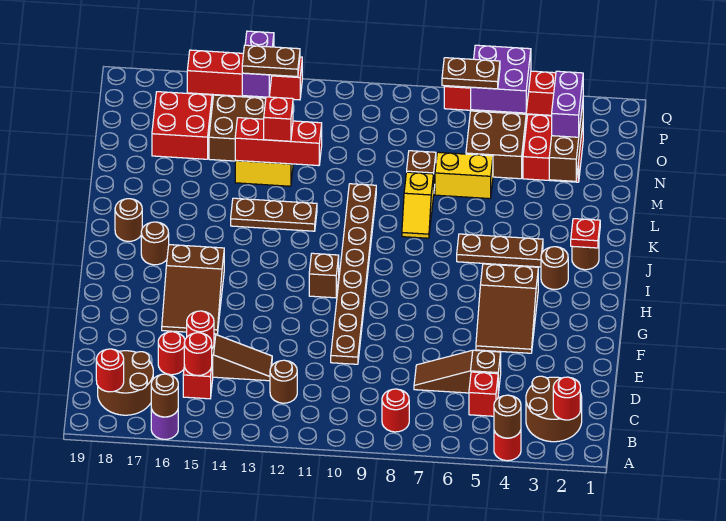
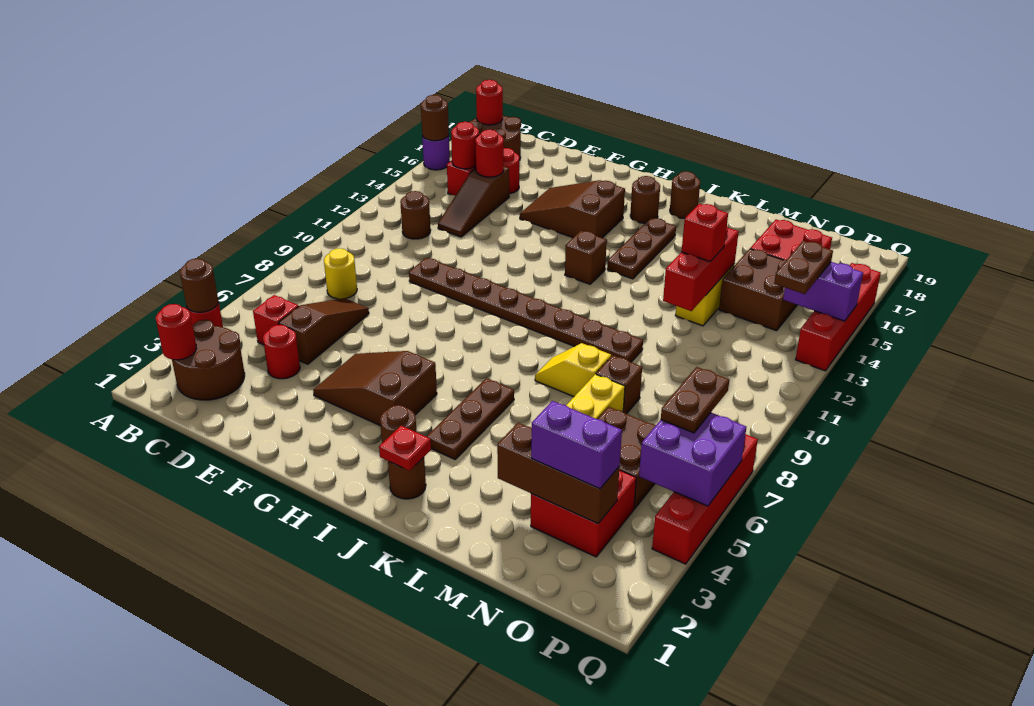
red 1x1 round brick [382,389,409,432] -> red 1x1 round brick moved to [263,325,300,379]
none -> yellow 1x1 round brick [324,248,357,299]
brown 1x1 brick [309,253,339,298] -> brown 1x1 brick moved to [565,231,607,284]
brown 1x3 plate [231,198,317,231] -> brown 1x3 plate moved to [607,218,676,279]

